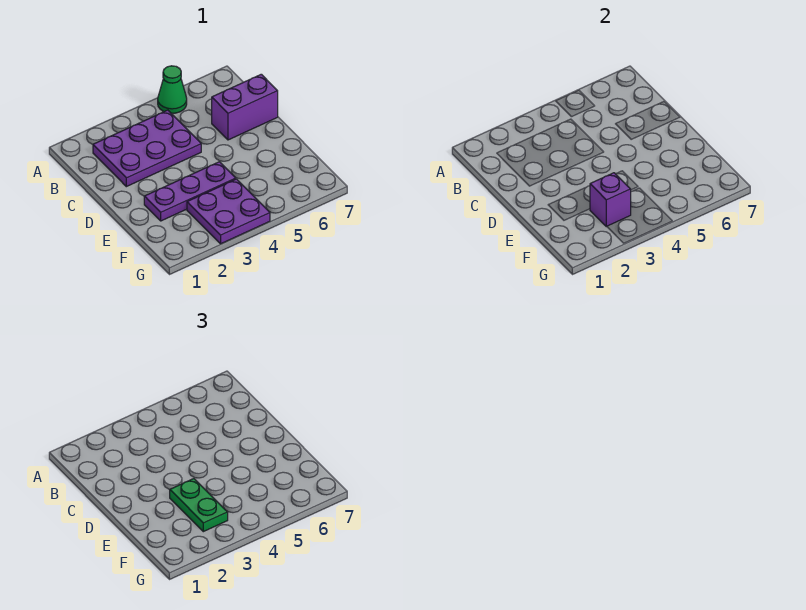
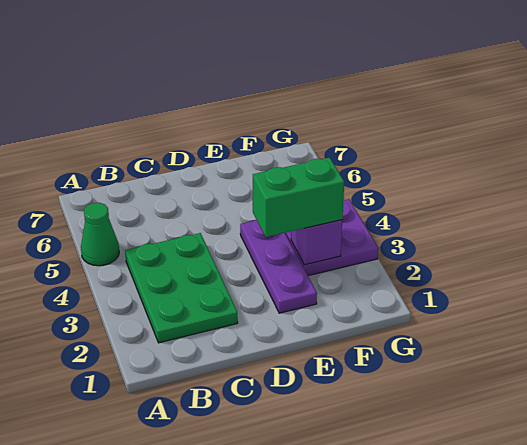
purple 2x3 plate [93,110,201,187] -> green 2x3 plate [125,233,238,343]
purple 1x2 brick [212,74,278,140] -> none
green 1x2 plate [170,479,228,532] -> green 1x2 brick [253,157,344,237]

